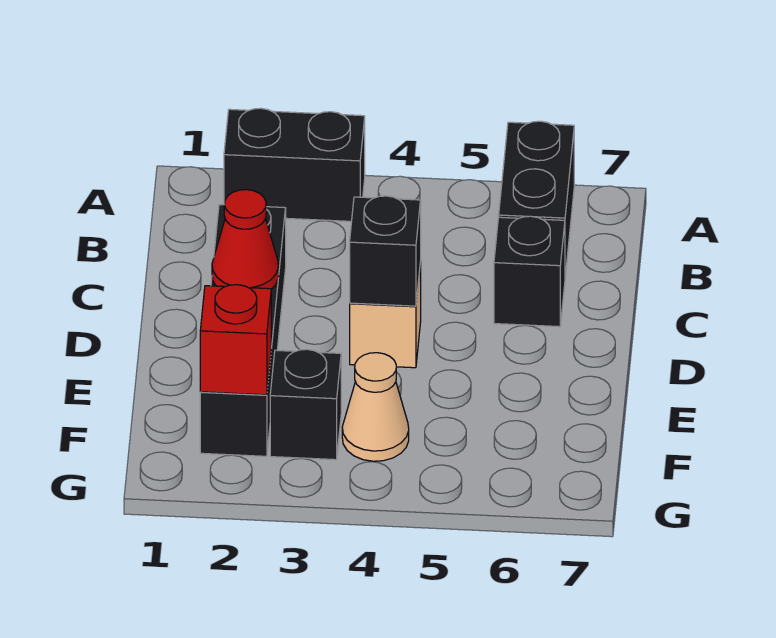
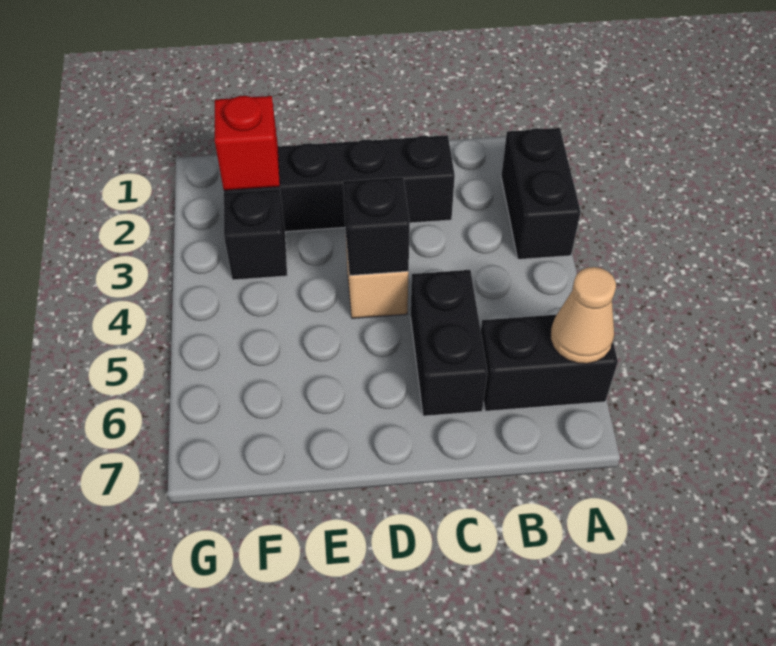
black 1x1 brick [494,216,565,327] -> black 1x2 brick [411,270,488,416]
red 1x1 cone [212,190,279,289] -> none
tan 1x1 cone [342,353,409,461] -> tan 1x1 cone moved to [551,267,616,364]

